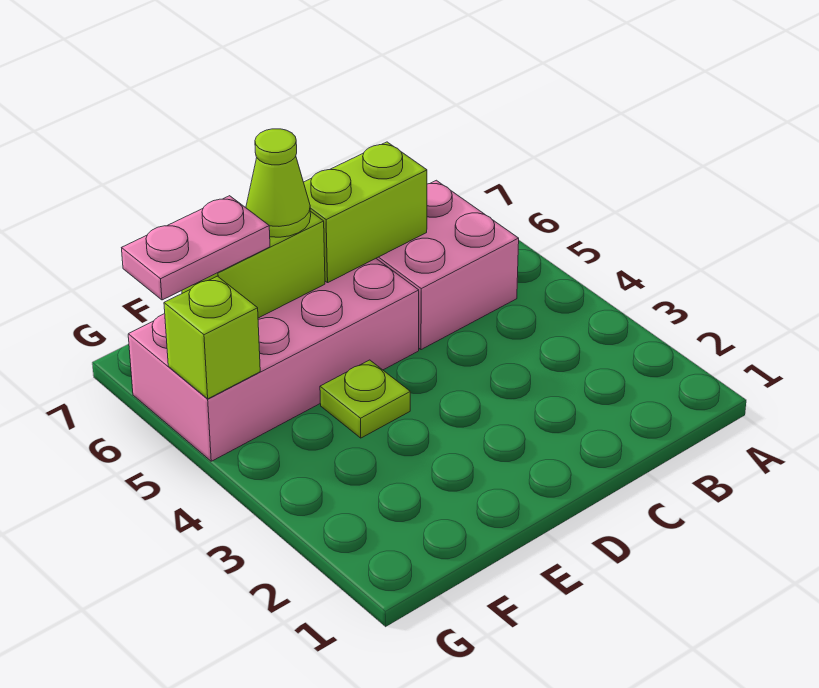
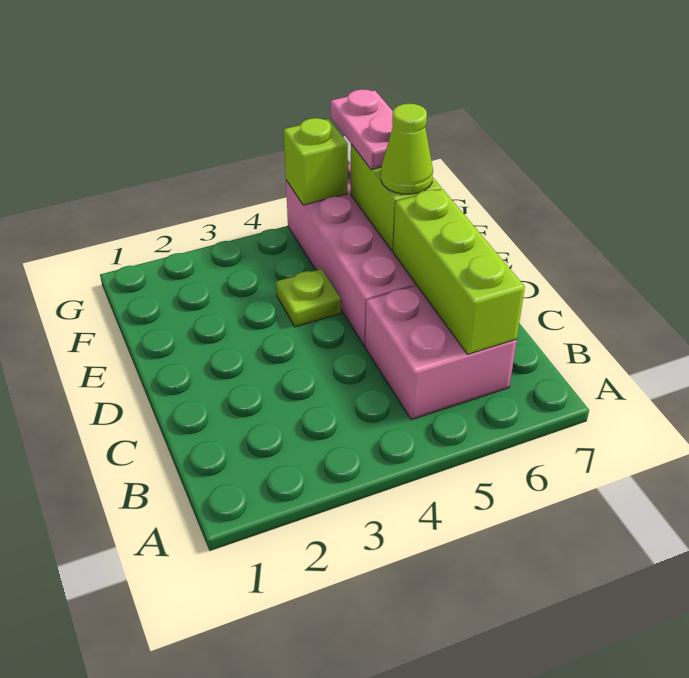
lime 1x2 brick [304,142,427,283] -> lime 1x3 brick [393,189,525,354]

